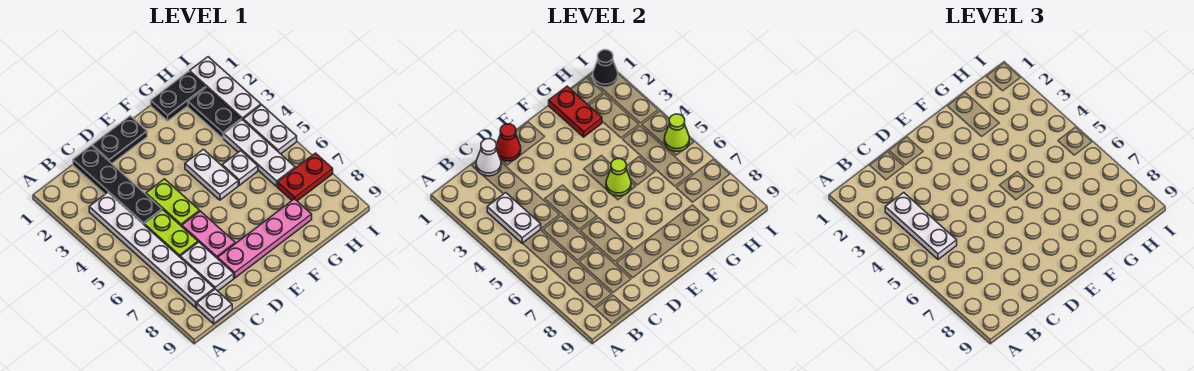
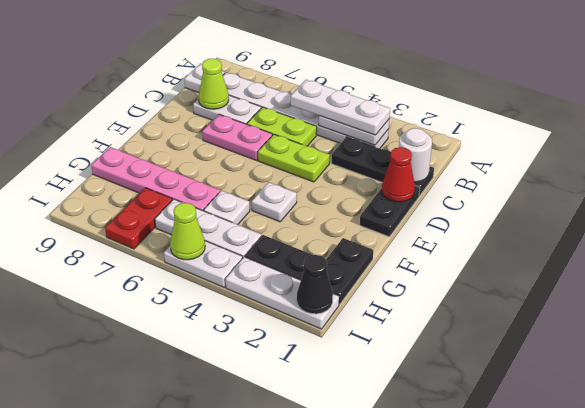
black 1x4 plate [73,146,162,225] -> black 1x3 plate [331,137,434,196]
white 1x1 cone [476,139,501,176] -> white 1x1 round brick [399,128,432,182]
pink 1x4 plate [218,199,312,278] -> pink 1x4 plate turned to [91,147,220,211]
white 1x2 plate [185,149,238,200] -> white 1x1 plate [252,182,297,222]
lime 1x1 cone [606,159,631,196] -> lime 1x1 cone moved to [199,59,229,109]
red 1x2 plate [549,86,602,137] -> none

